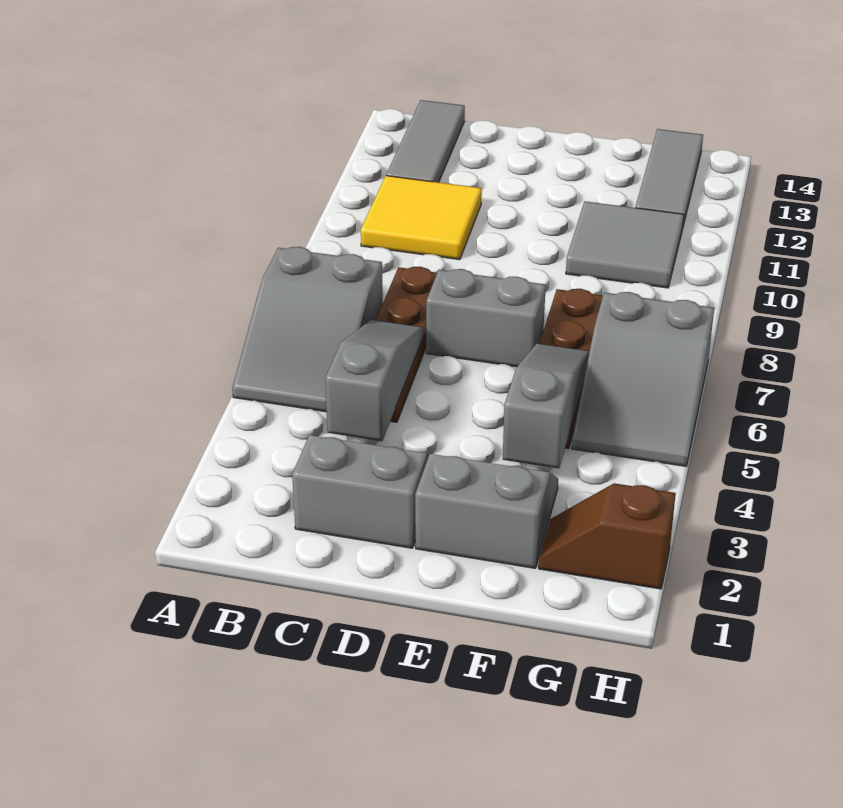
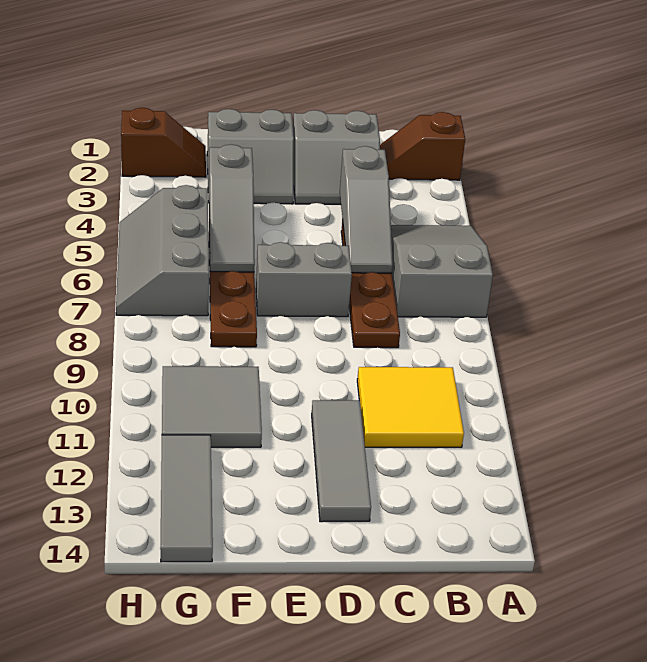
none -> brown 1x2 slope [380,112,465,180]
grey 1x3 tile [386,100,465,182] -> grey 1x3 tile moved to [312,400,371,522]
grey 2x3 slope [572,292,714,466] -> grey 2x3 slope turned to [116,185,209,316]

